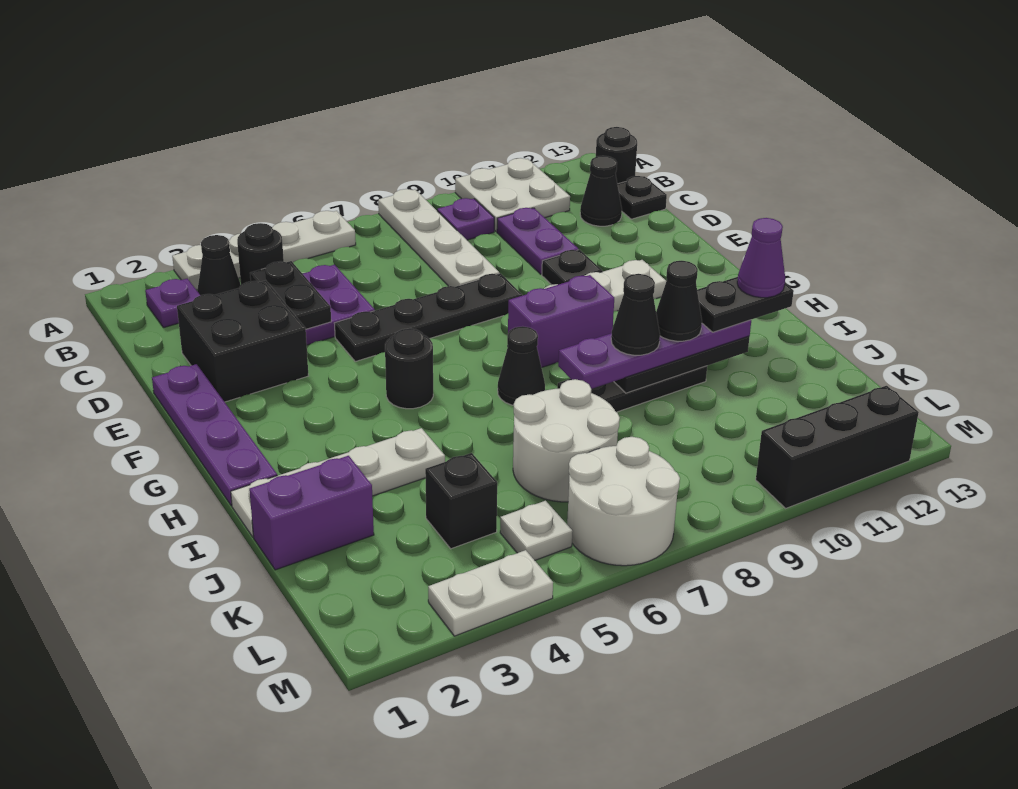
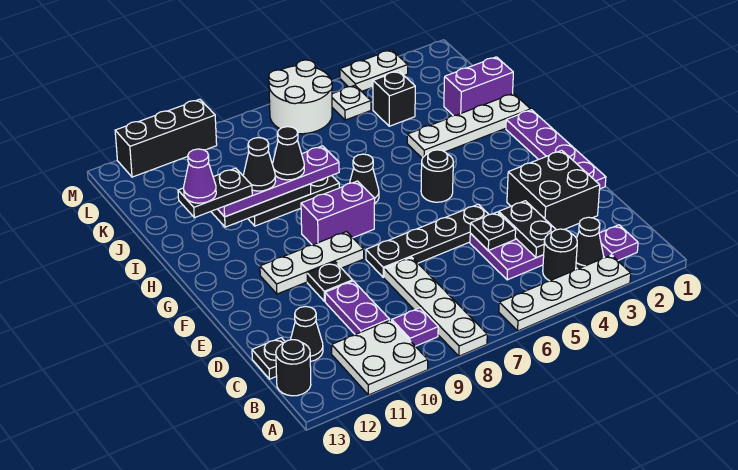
none -> black 1x1 plate [470,212,516,250]
white 2x2 round brick [513,379,620,502] -> none

